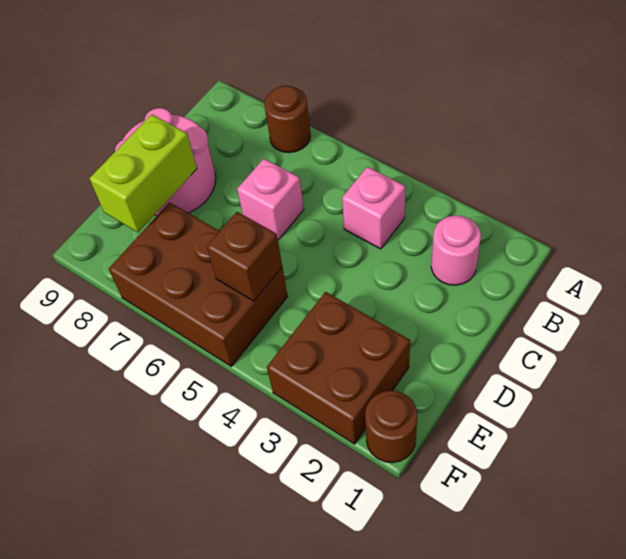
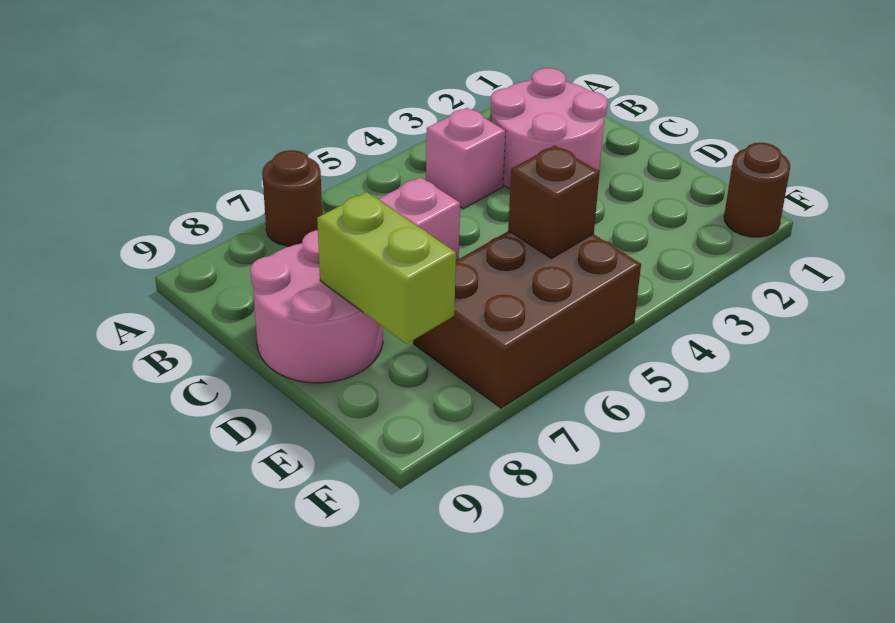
pink 1x1 round brick [431,215,481,285] -> pink 2x2 round brick [491,68,608,189]
brown 2x2 brick [267,292,410,444] -> none

